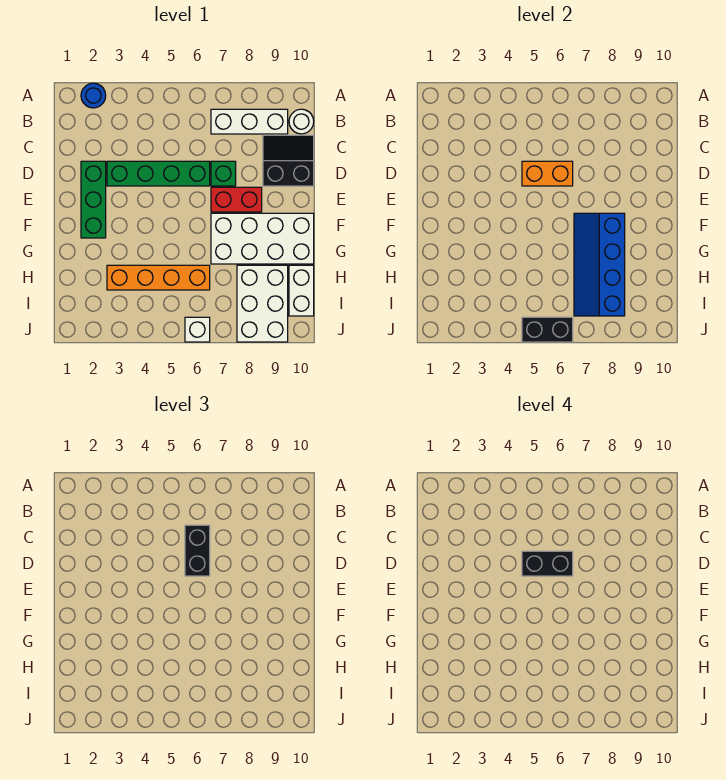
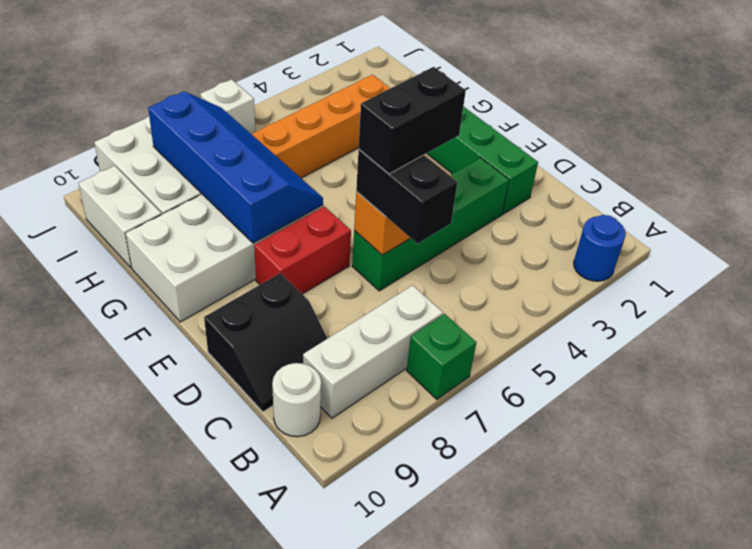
green 1x1 brick [211,161,236,186] -> green 1x1 brick moved to [407,314,476,399]
black 1x2 brick [522,317,573,342] -> none

